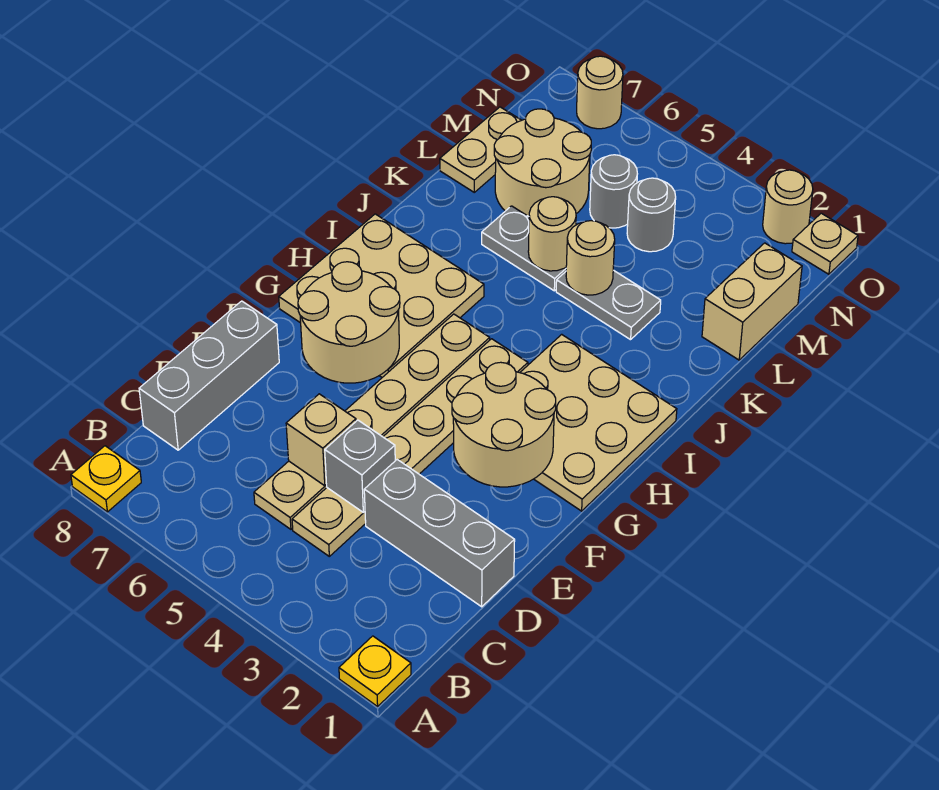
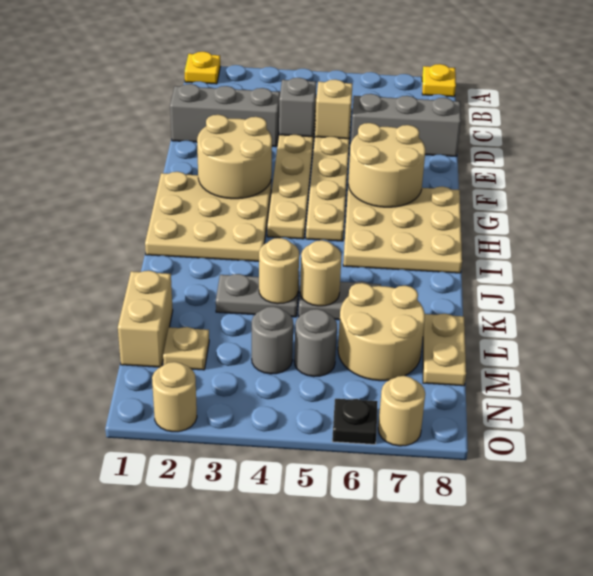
grey 1x3 brick [139,301,279,450] -> grey 1x3 brick turned to [351,94,461,156]
tan 1x1 plate [792,213,858,274] -> tan 1x1 plate moved to [163,327,209,370]
none -> black 1x1 plate [332,399,378,444]

